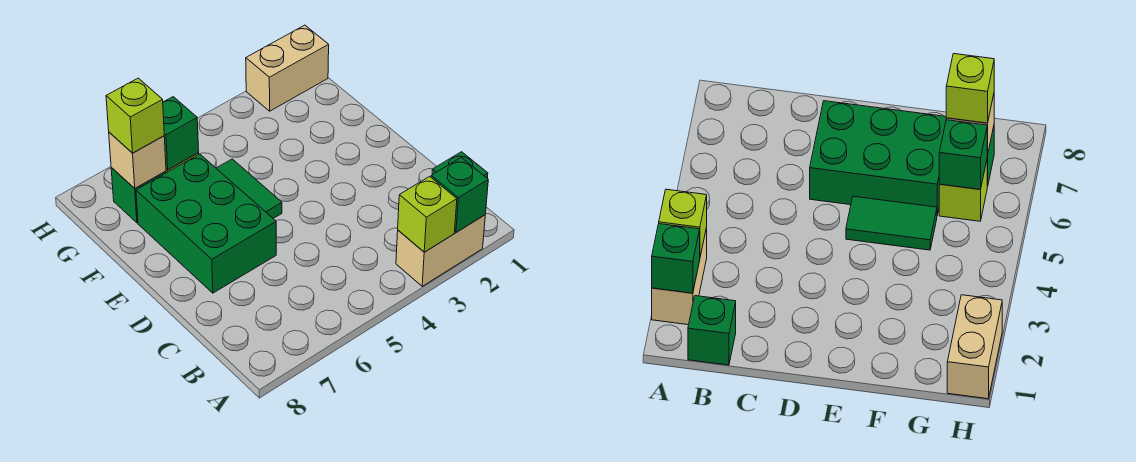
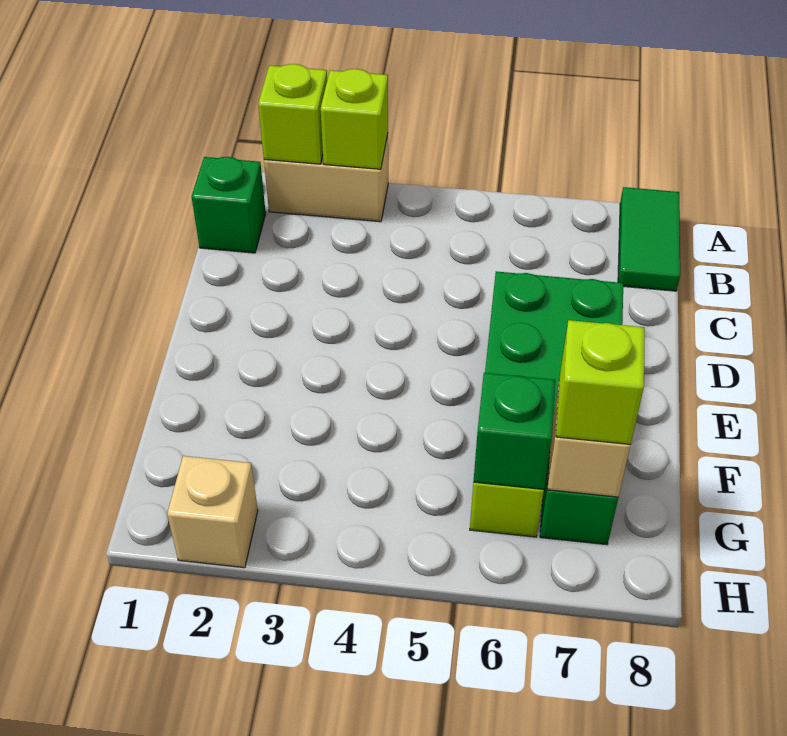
green 1x1 brick [431,158,488,232] -> lime 1x1 brick [258,64,327,164]
green 1x2 tile [216,159,282,218] -> green 1x2 tile moved to [618,187,680,291]
tan 1x2 brick [246,25,329,111] -> tan 1x1 brick [167,456,258,568]

